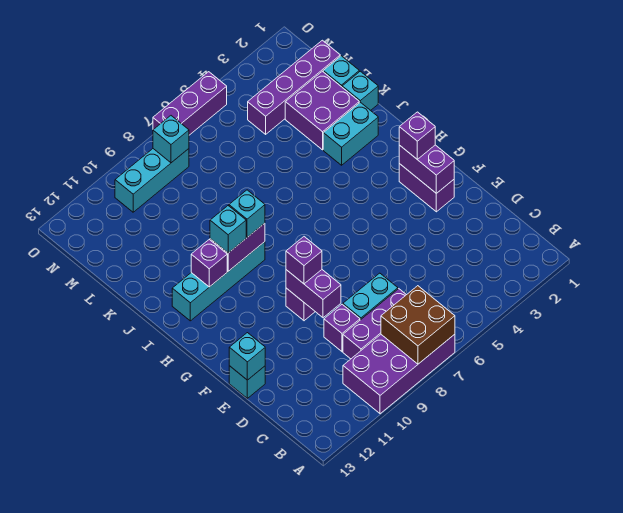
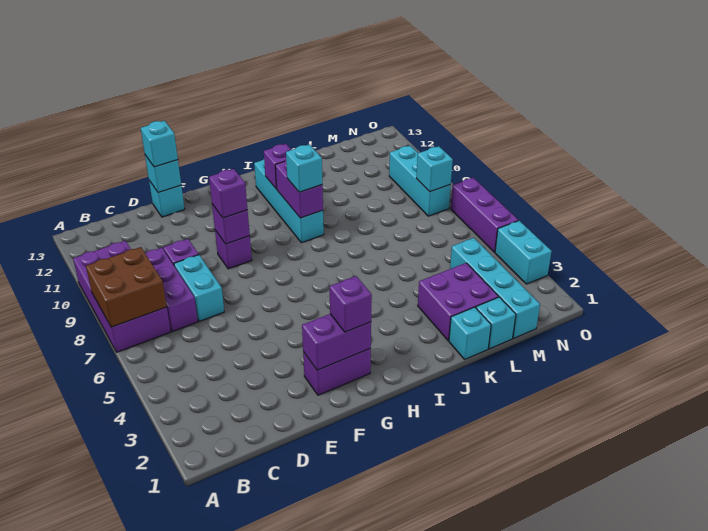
purple 1x2 brick [286,270,341,318] -> purple 1x1 brick [212,204,250,244]
cyan 1x1 brick [210,206,246,253] -> cyan 1x1 brick moved to [141,121,178,167]
cyan 1x2 brick [323,102,378,165] -> cyan 1x2 brick moved to [495,221,552,284]
purple 1x4 brick [248,40,340,134] -> cyan 1x4 brick [450,238,540,338]

